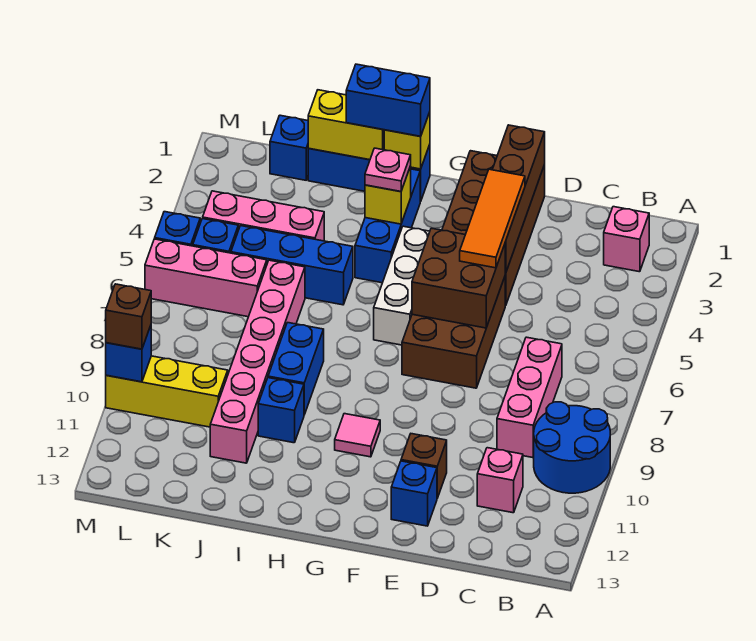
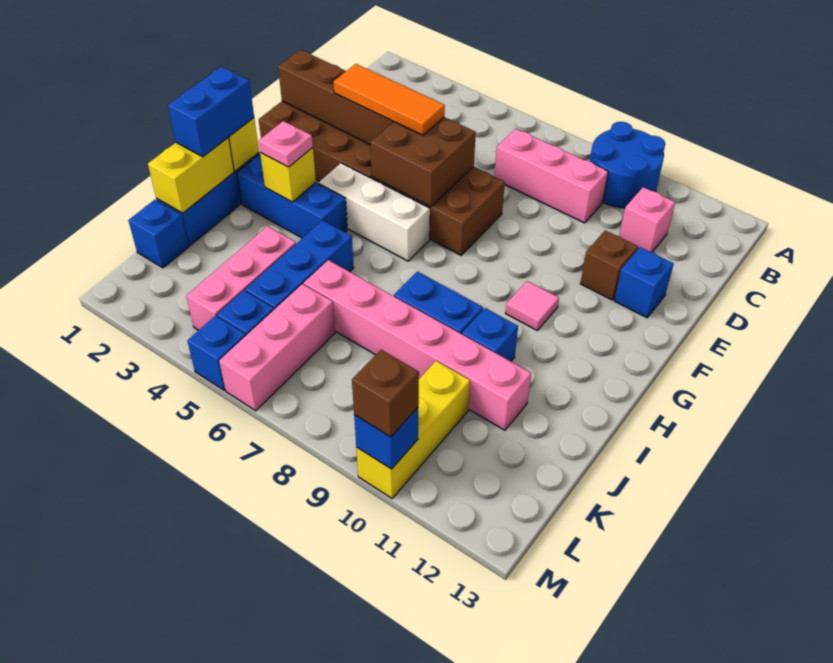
pink 1x1 brick [604,207,649,272] -> none

